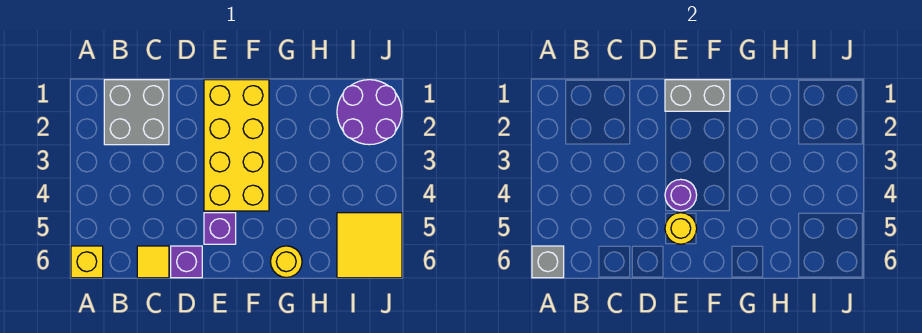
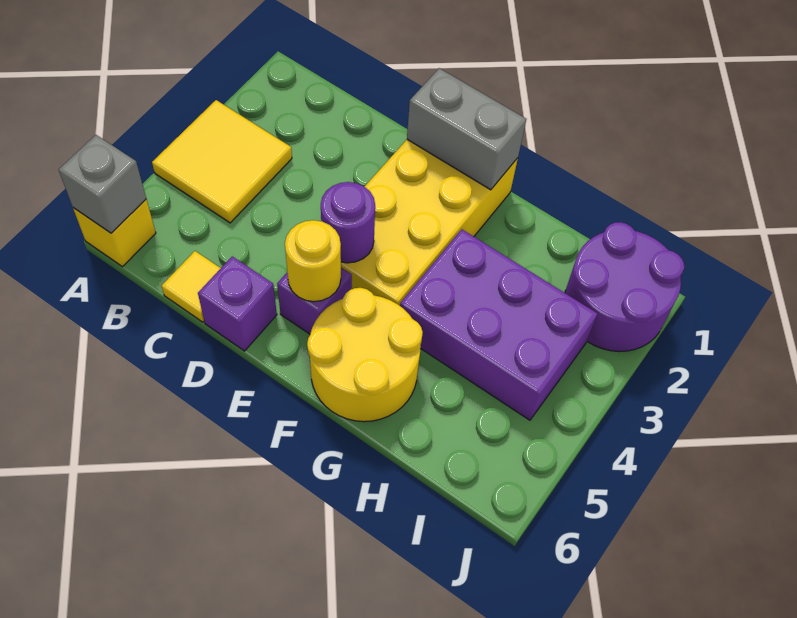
grey 2x2 brick [104,80,169,145] -> none
none -> purple 2x3 brick [400,229,598,420]
yellow 1x1 round brick [271,246,302,278] -> yellow 2x2 round brick [307,288,423,422]
yellow 2x2 tile [337,213,402,278] -> yellow 2x2 tile moved to [152,100,292,223]

